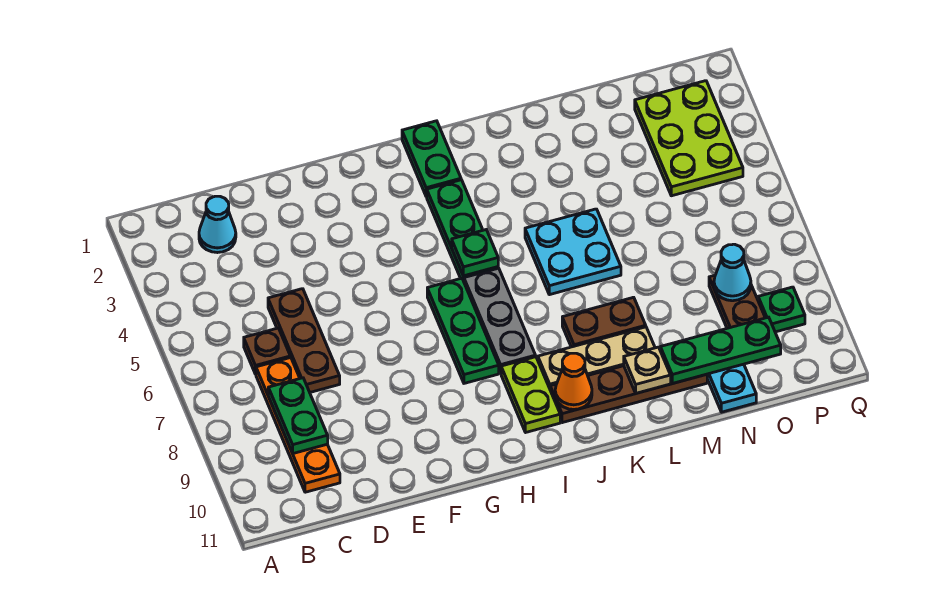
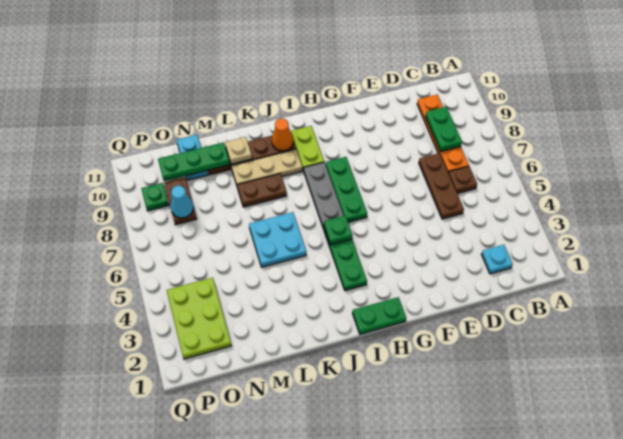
cyan 1x1 cone [199,196,236,253] -> cyan 1x1 plate [481,245,513,274]
green 1x2 plate [402,121,461,197] -> green 1x2 plate turned to [352,297,406,334]

